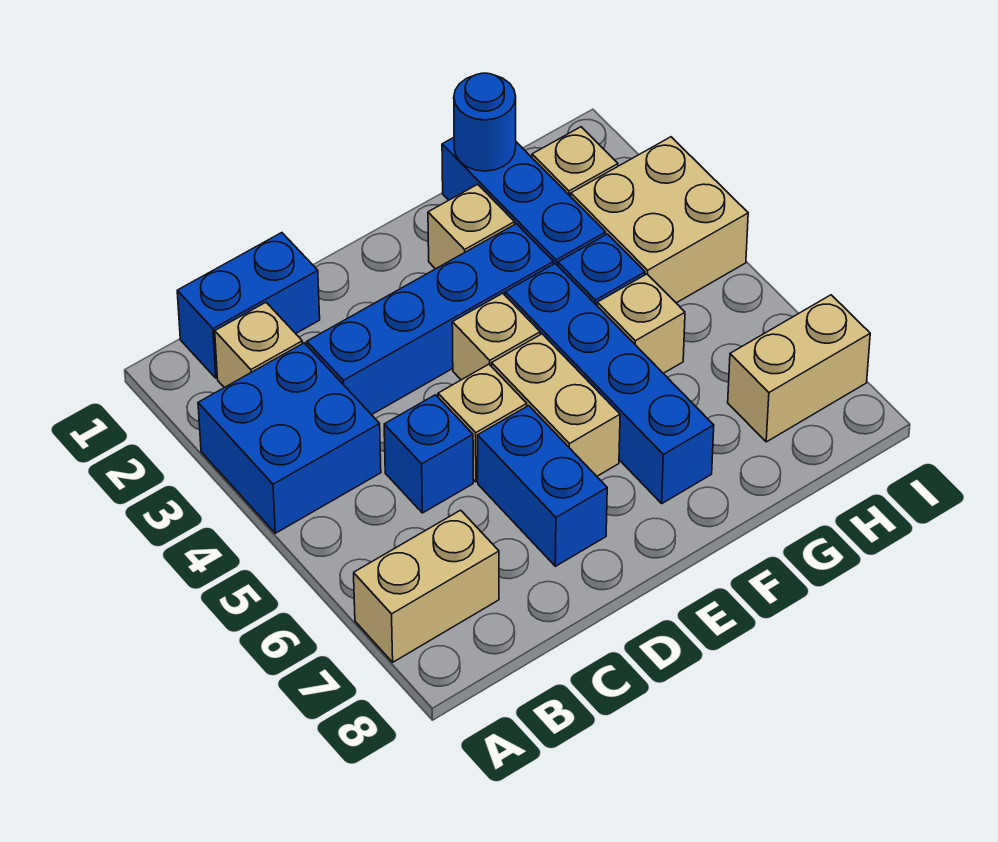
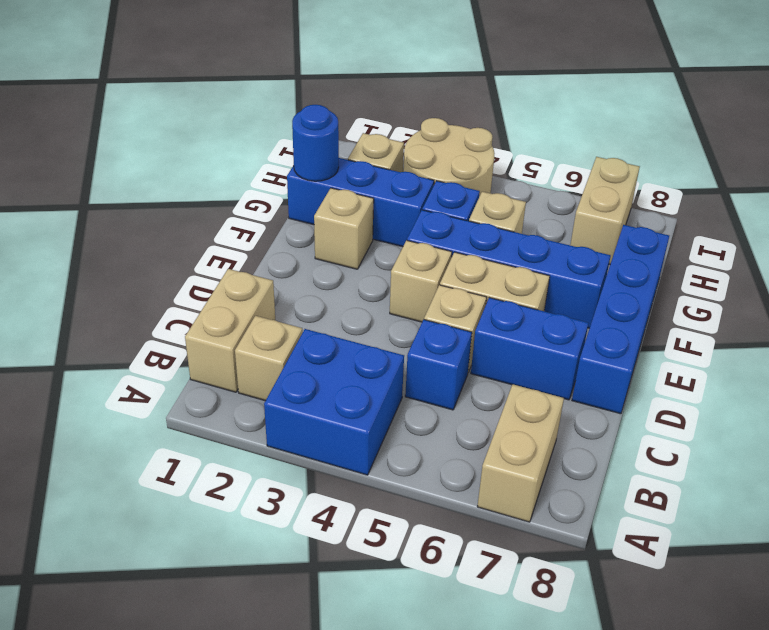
blue 1x2 brick [177,233,320,378] -> tan 1x2 brick [185,269,275,392]
blue 1x4 brick [307,224,553,415] -> blue 1x4 brick moved to [572,225,669,414]
tan 2x2 brick [571,137,748,303] -> tan 2x2 round brick [403,118,495,197]

